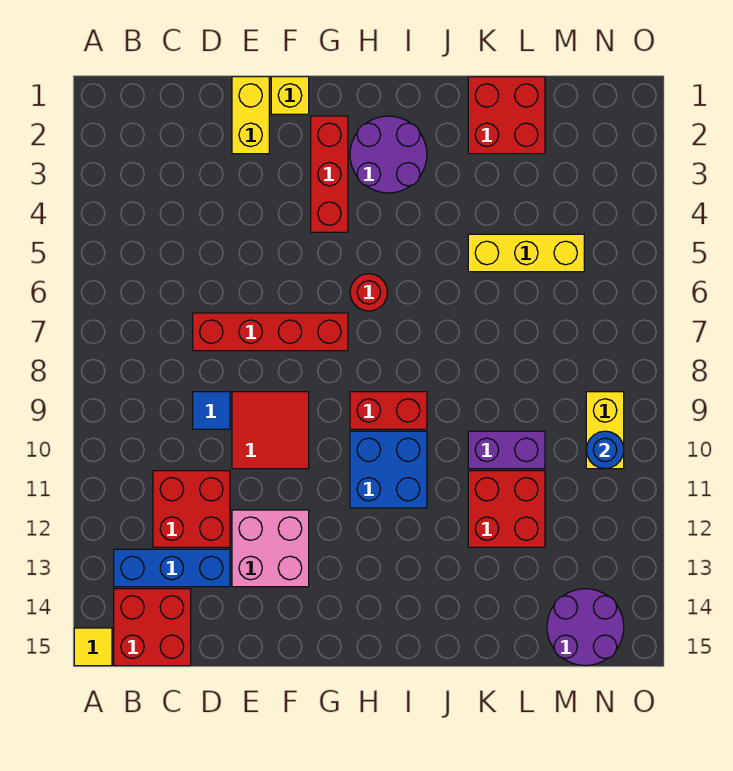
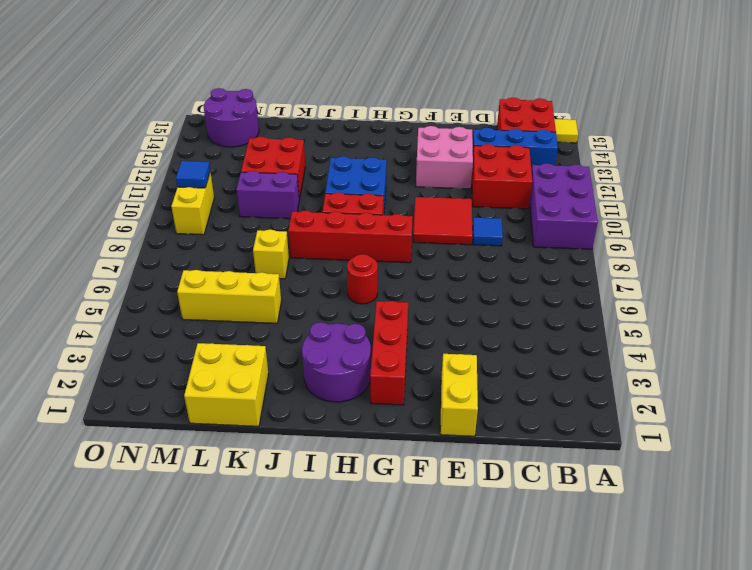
none -> purple 2x3 brick [530,163,598,249]
red 1x4 brick [193,313,348,351] -> red 1x4 brick moved to [288,211,413,263]
yellow 1x1 brick [271,77,309,114] -> yellow 1x1 brick moved to [253,230,289,279]
red 2x2 brick [468,77,545,154] -> yellow 2x2 brick [184,343,268,426]
blue 1x1 round brick [586,431,624,469] -> blue 1x1 tile [176,161,210,188]

